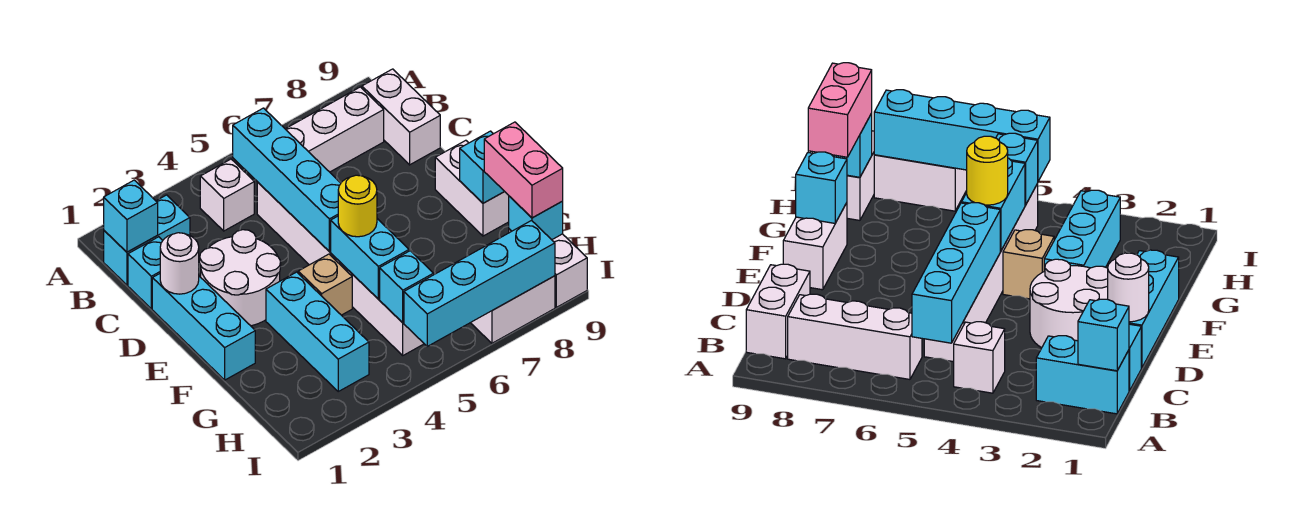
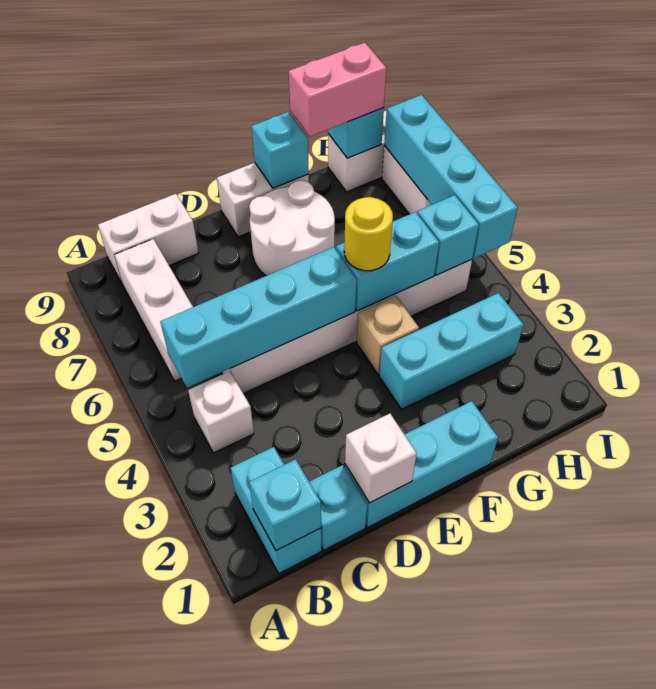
white 1x1 round brick [160,233,199,294] -> white 1x1 brick [345,414,417,503]
white 2x2 round brick [200,230,281,326] -> white 2x2 round brick moved to [249,180,335,276]

